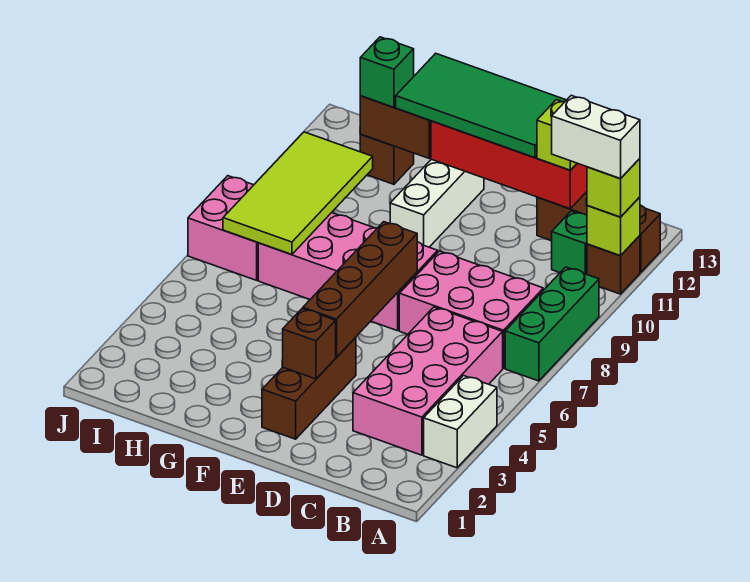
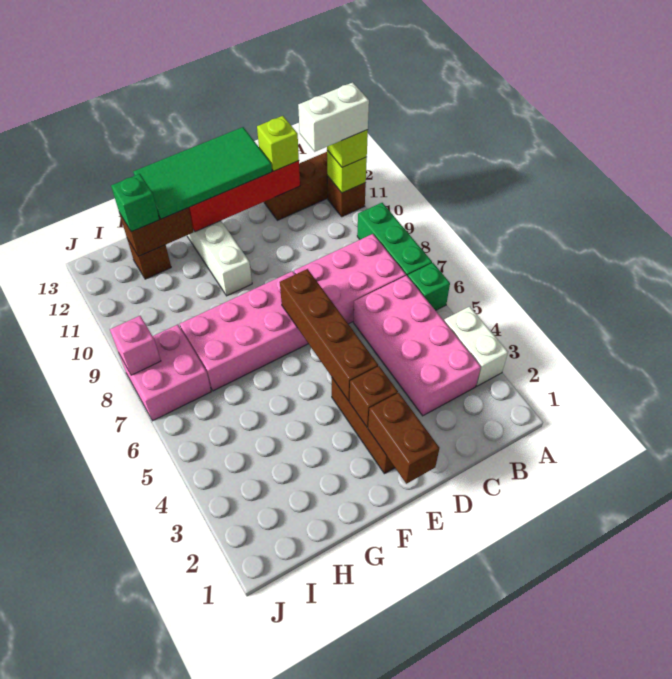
green 1x1 brick [552,211,587,274] -> green 1x1 brick moved to [408,263,450,311]
none -> brown 1x2 brick [368,393,439,484]
lime 2x4 tile [223,132,373,255] -> none
none -> pink 1x1 brick [110,316,161,375]

